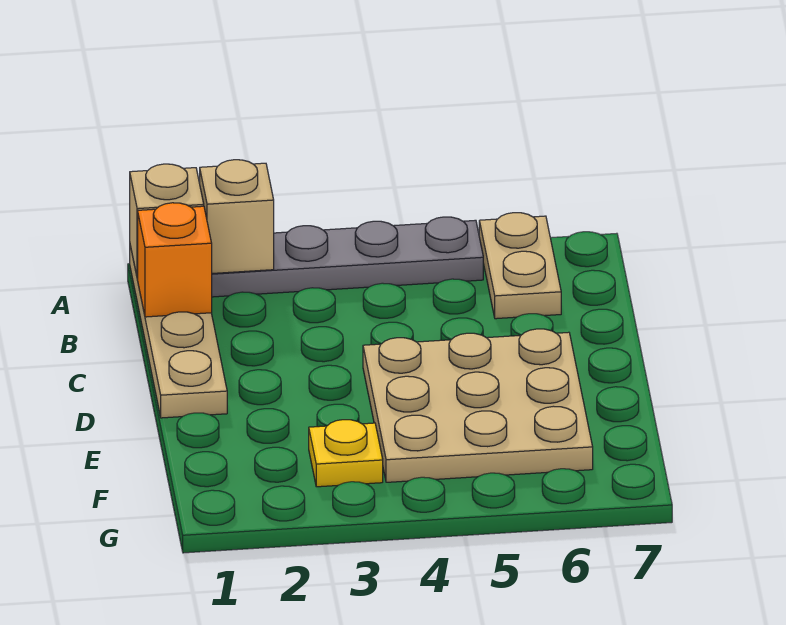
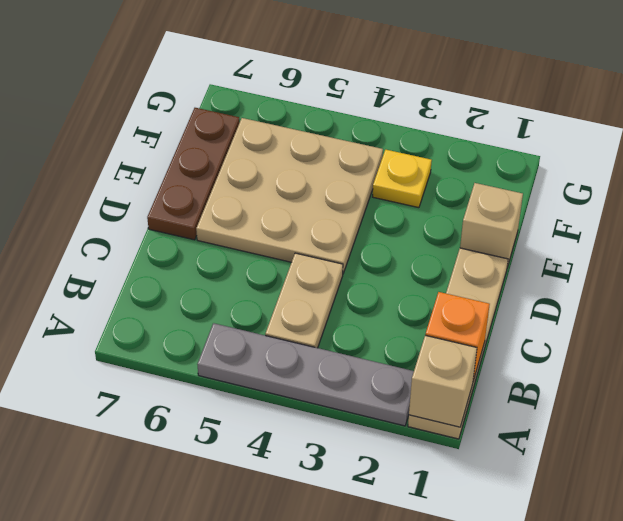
tan 1x1 brick [200,160,274,273] -> tan 1x1 brick moved to [460,183,523,267]
tan 1x2 plate [479,213,561,319] -> tan 1x2 plate moved to [265,253,343,348]
none -> brown 1x3 plate [147,108,240,240]

